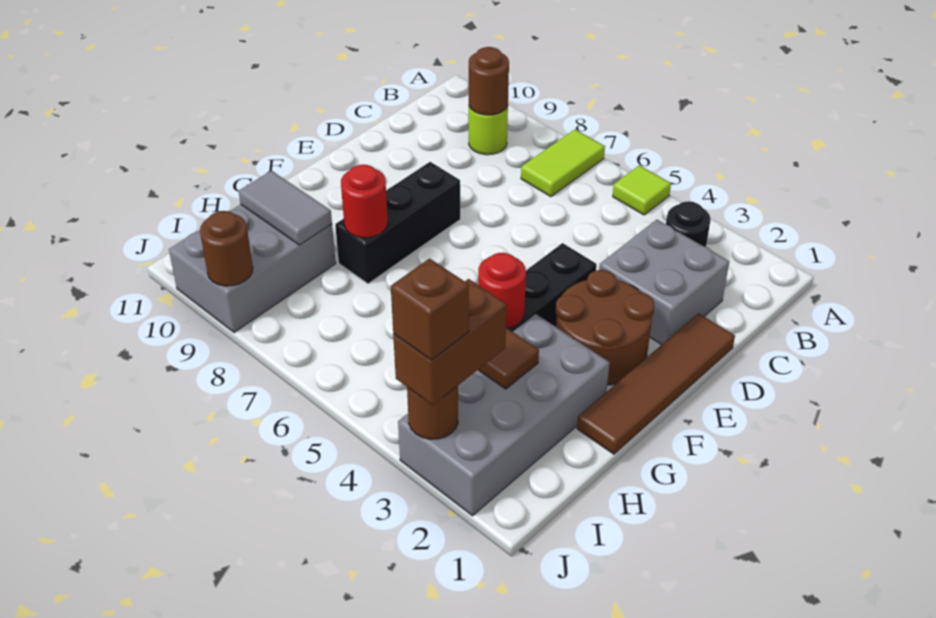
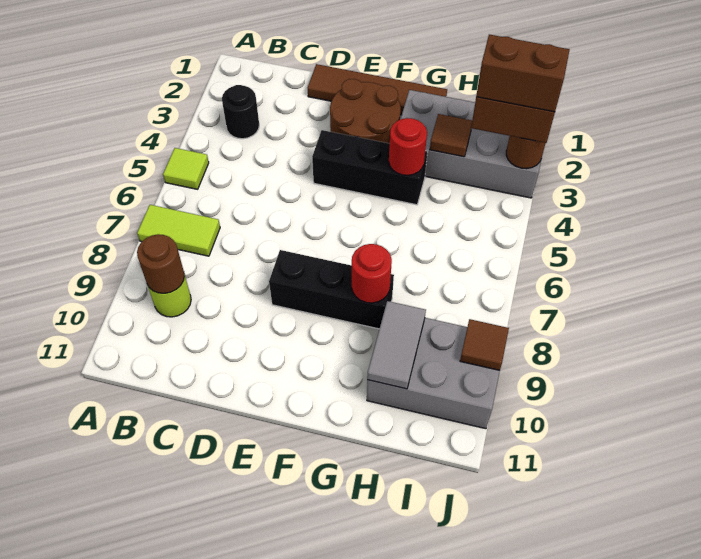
grey 2x2 brick [599,220,729,345] -> none
brown 1x1 brick [391,258,469,360] -> brown 1x2 brick [476,35,570,112]
brown 1x1 round brick [200,211,253,286] -> brown 1x1 tile [460,319,509,370]

